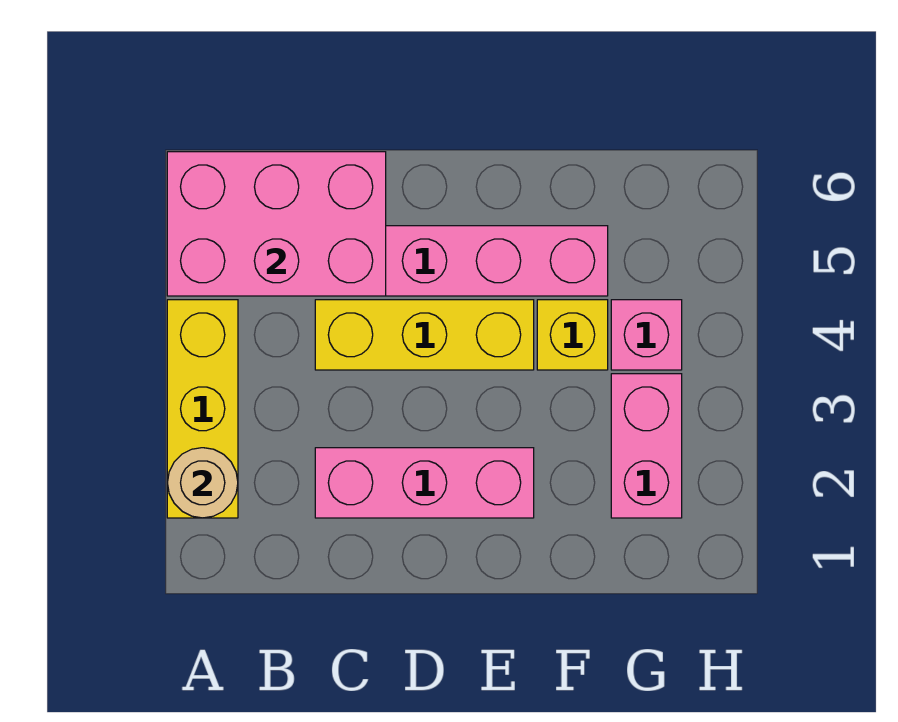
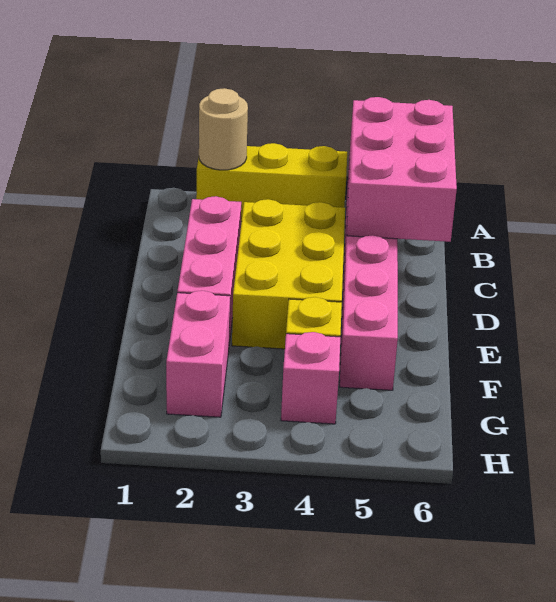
yellow 1x3 brick [315,300,534,370] -> yellow 2x3 brick [232,199,345,349]
pink 1x2 brick [611,374,682,518] -> pink 1x2 brick turned to [166,291,230,417]

